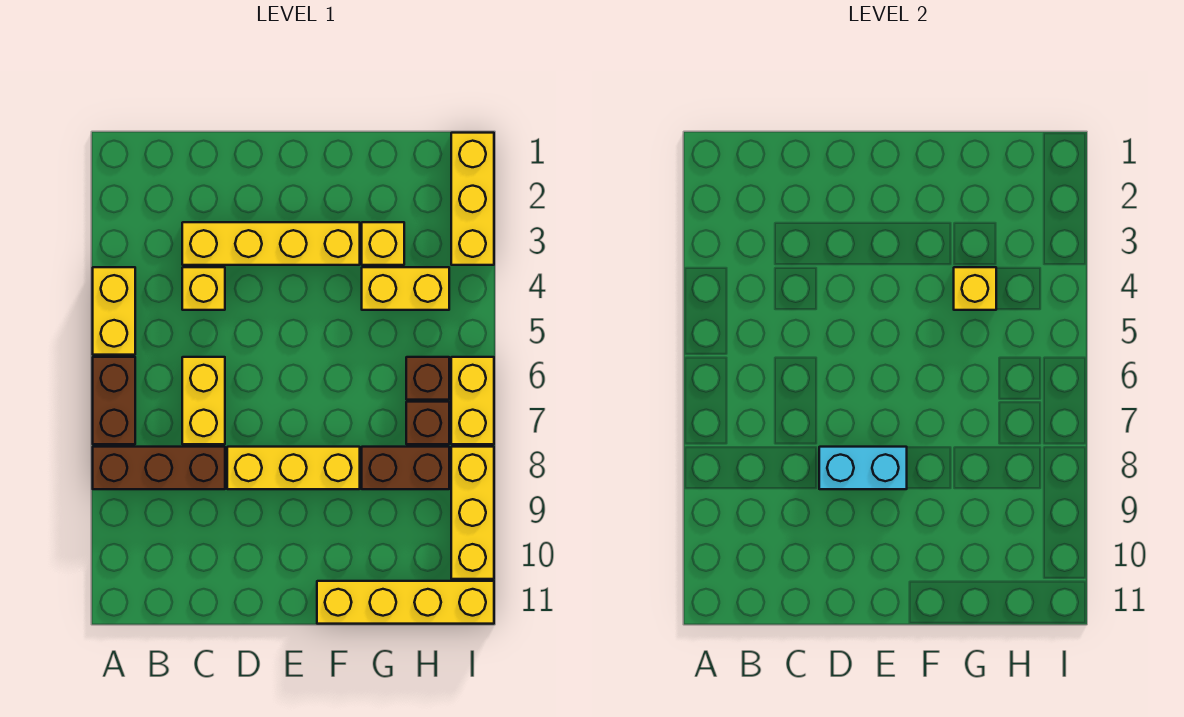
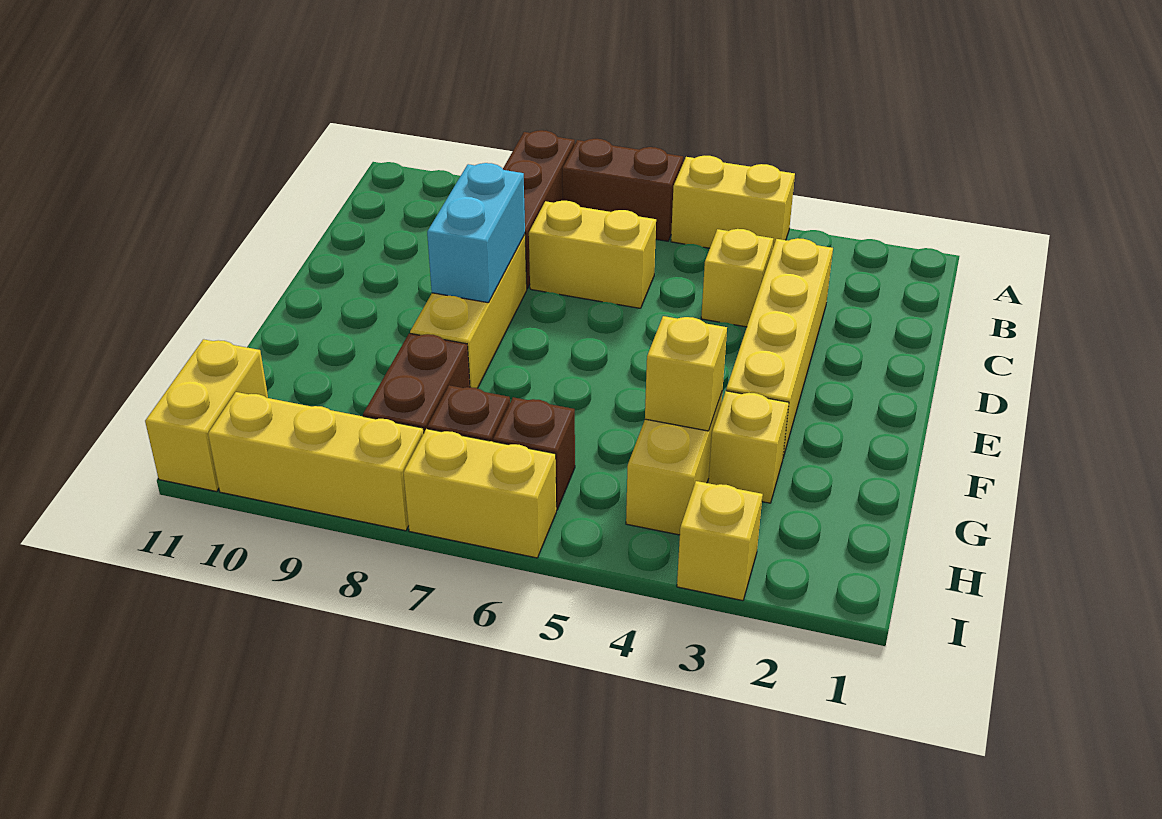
yellow 1x4 brick [317,581,494,624] -> yellow 1x2 brick [145,339,268,491]
yellow 1x3 brick [451,133,494,265] -> yellow 1x1 brick [677,481,763,601]

